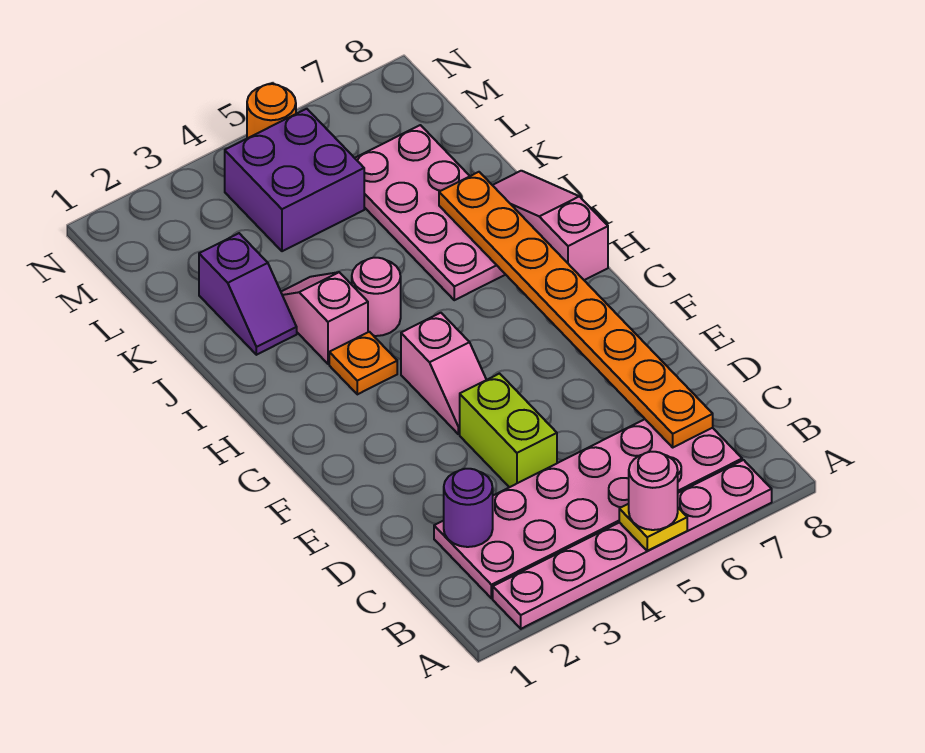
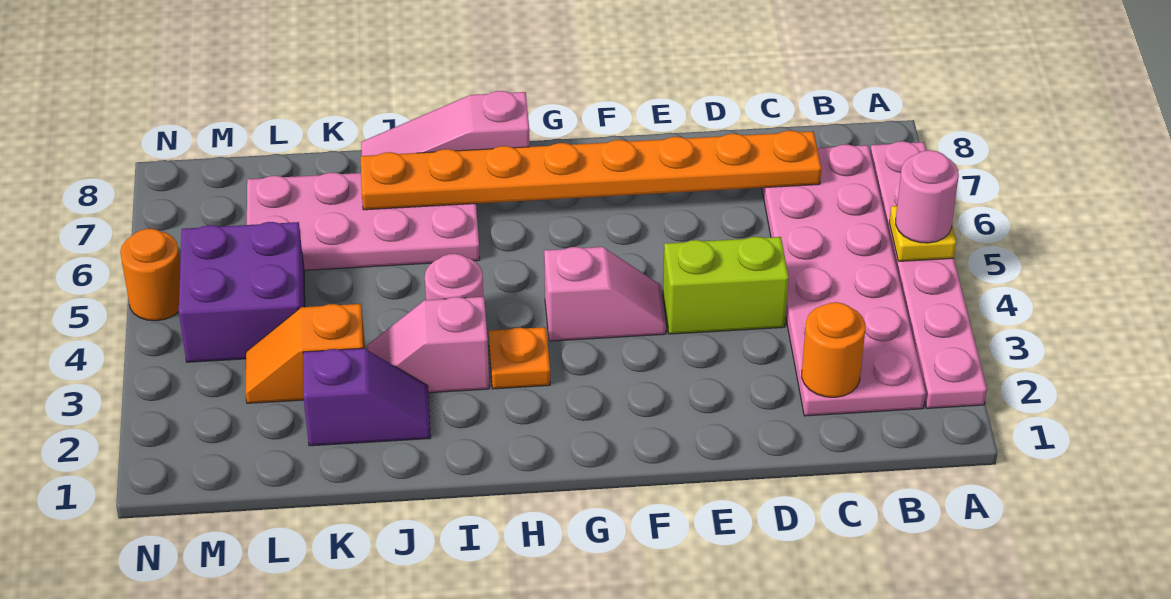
purple 1x1 round brick [444,469,493,547] -> orange 1x1 round brick [802,302,865,397]
none -> orange 1x2 slope [246,304,365,403]

